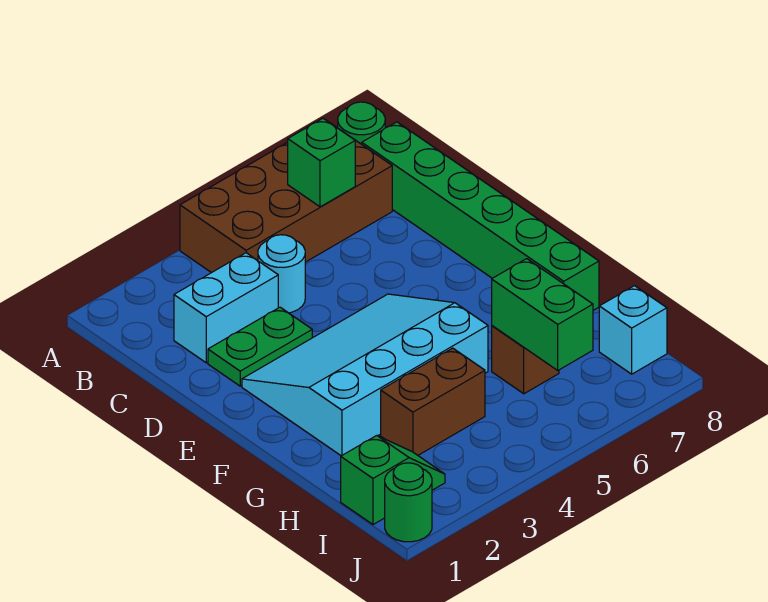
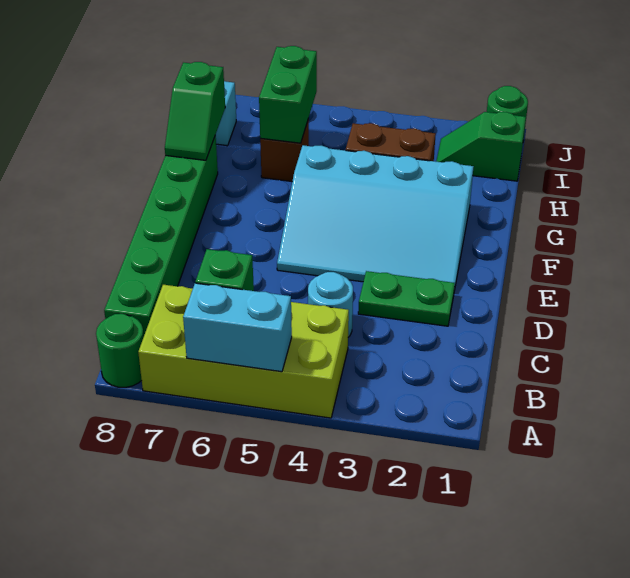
brown 2x4 brick [180,122,392,273] -> lime 2x4 brick [138,285,349,418]
cyan 1x2 brick [174,253,278,363] -> cyan 1x2 brick moved to [183,283,292,372]
none -> green 1x2 slope [165,62,225,160]

